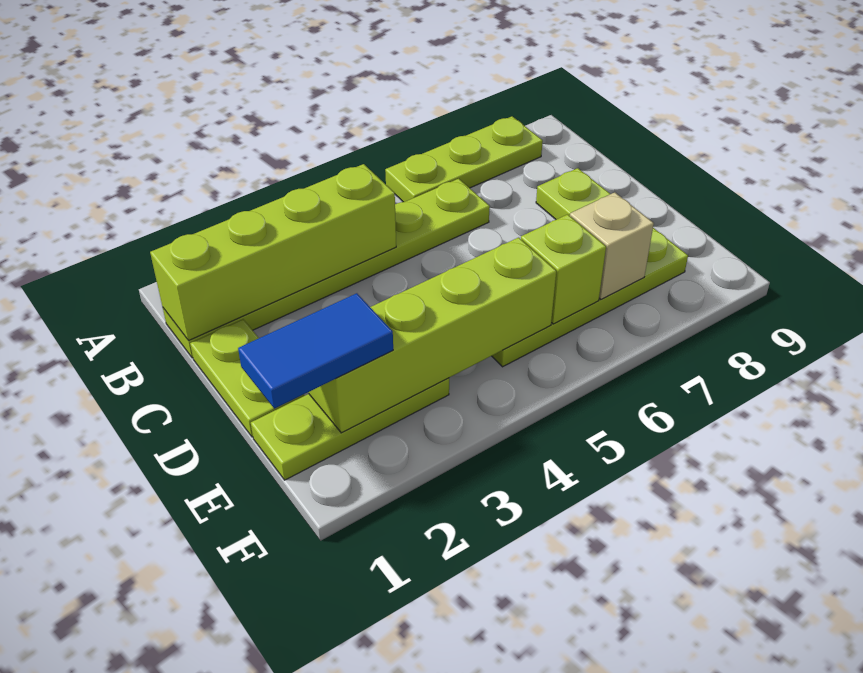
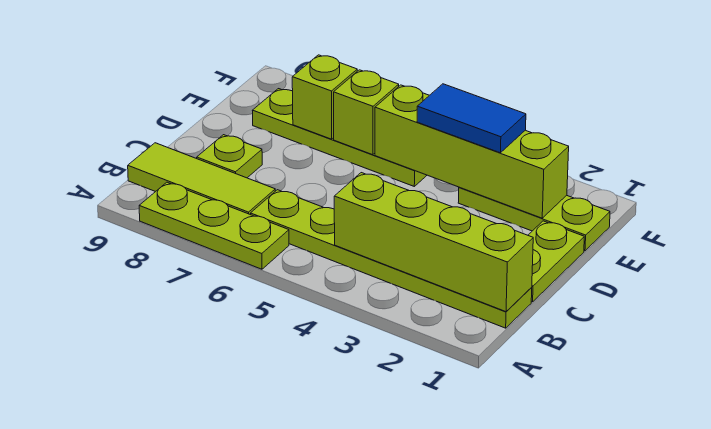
none -> lime 1x3 tile [128,143,275,215]
blue 1x2 tile [238,293,393,409] -> blue 1x2 tile moved to [417,84,526,153]
tan 1x1 brick [570,192,654,299] -> lime 1x1 brick [292,55,357,139]

